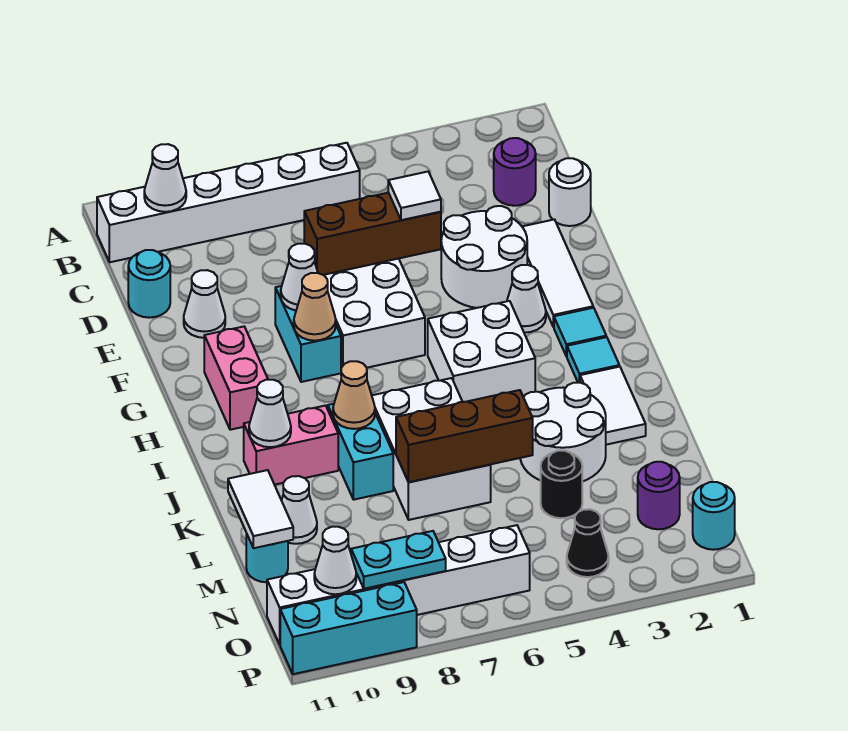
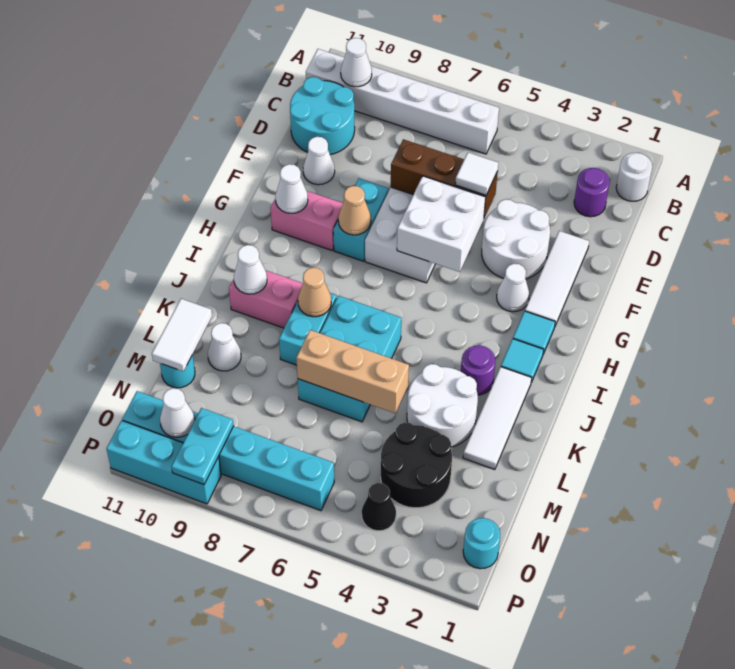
white 1x1 round brick [549,158,591,226] -> white 1x1 round brick moved to [616,153,652,201]
cyan 1x1 round brick [128,250,170,318] -> cyan 2x2 round brick [290,77,355,155]
white 1x1 cone [281,244,318,311] -> white 1x1 cone moved to [275,164,308,213]
pink 1x2 brick [204,327,268,430] -> pink 1x2 brick turned to [271,191,343,250]
white 2x2 brick [428,301,535,402] -> white 2x2 brick moved to [397,176,486,272]
white 1x2 tile [580,367,646,445] -> white 1x3 tile [463,367,532,470]
white 2x3 brick [372,378,491,520] -> cyan 2x3 brick [298,296,401,422]
brown 1x3 brick [396,390,533,482] -> tan 1x3 brick [296,330,409,413]
black 1x1 round brick [541,451,582,518] -> black 2x2 round brick [381,423,452,508]
purple 1x1 round brick [638,462,680,529] -> purple 1x1 round brick moved to [461,345,495,395]
white 1x6 brick [267,525,530,644] -> cyan 1x6 brick [122,391,334,511]
cyan 1x2 plate [351,531,446,589] -> cyan 1x2 plate turned to [172,408,234,485]

